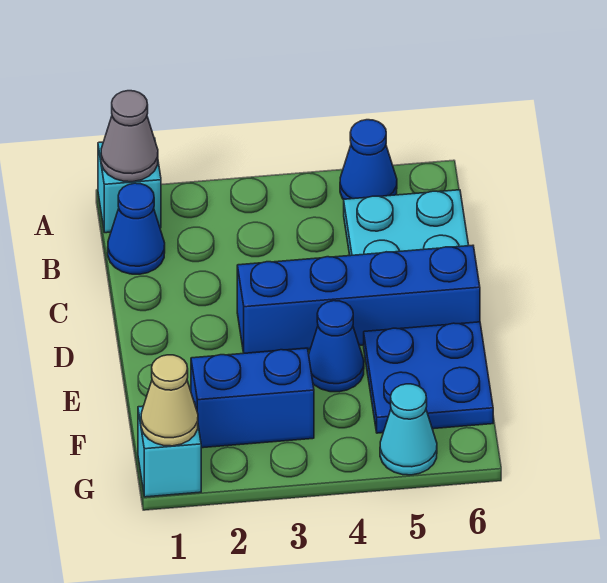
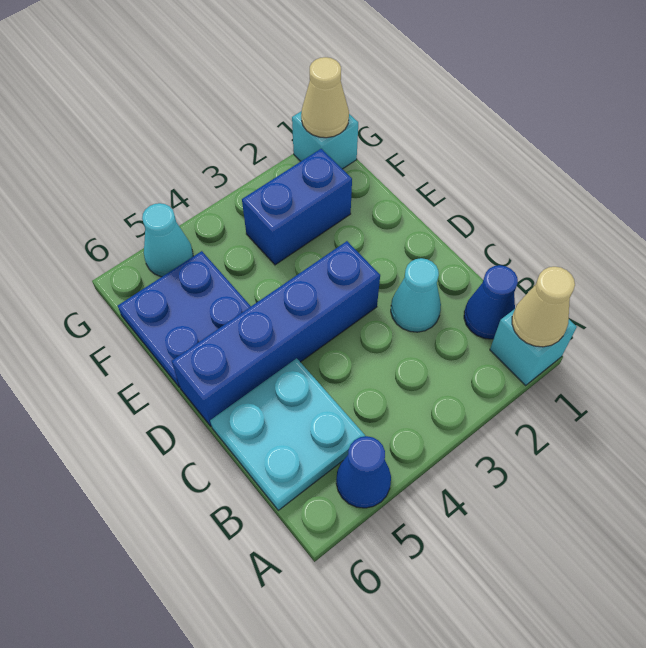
grey 1x1 cone [101,91,158,182] -> tan 1x1 cone [512,267,575,347]
none -> cyan 1x1 cone [391,258,441,332]
blue 1x1 cone [309,301,364,392] -> none

